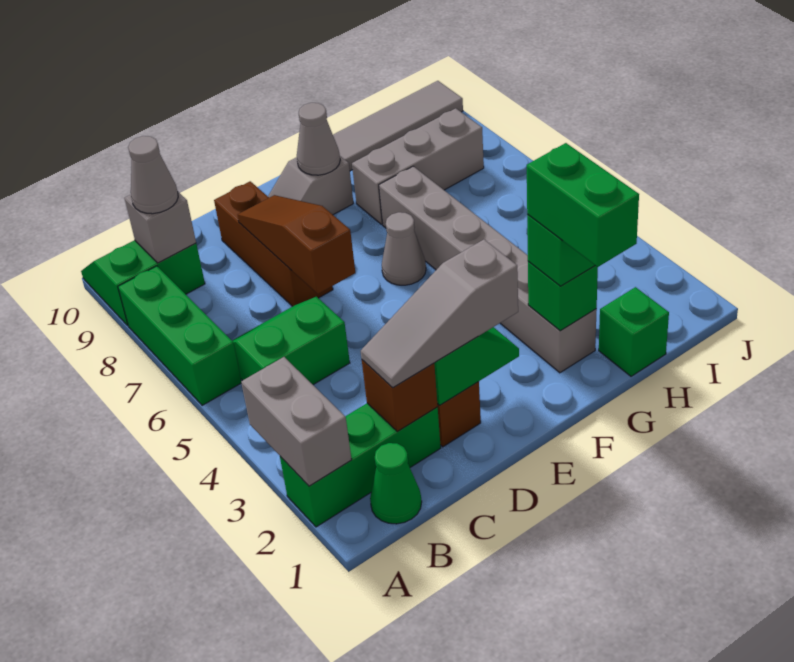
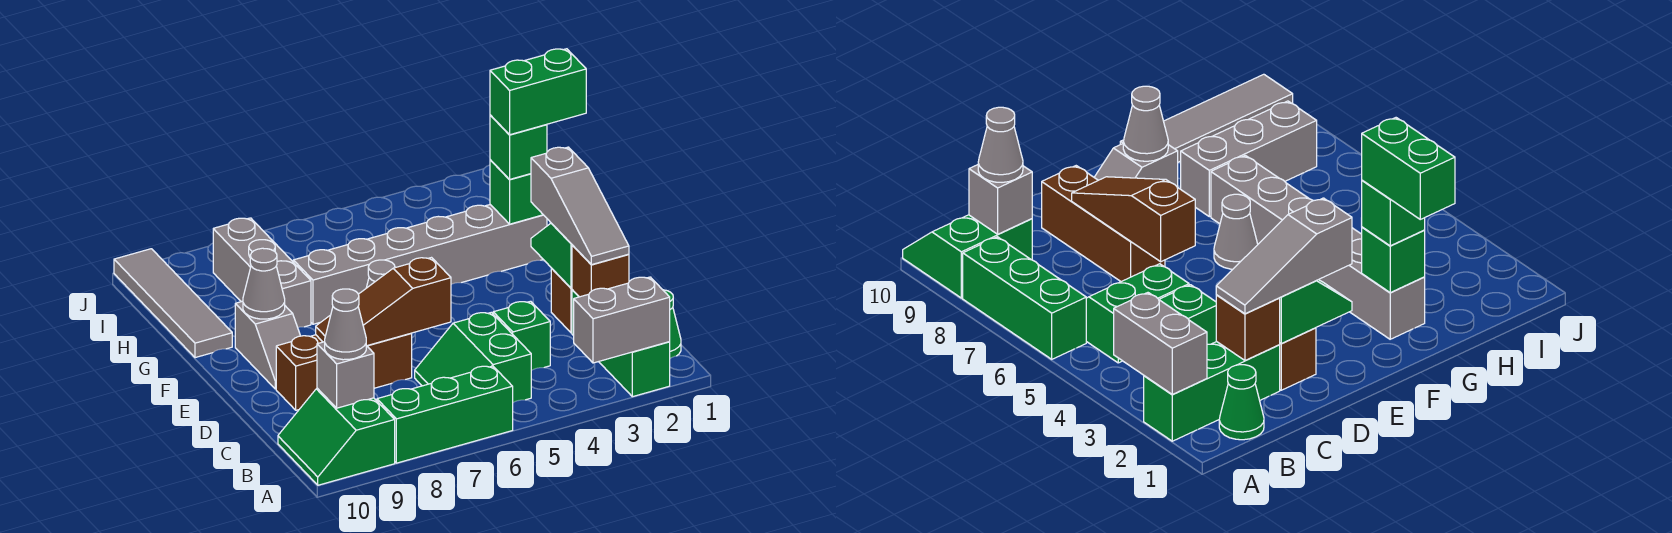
green 1x1 brick [599,287,669,376] -> green 1x1 brick moved to [493,301,550,371]

